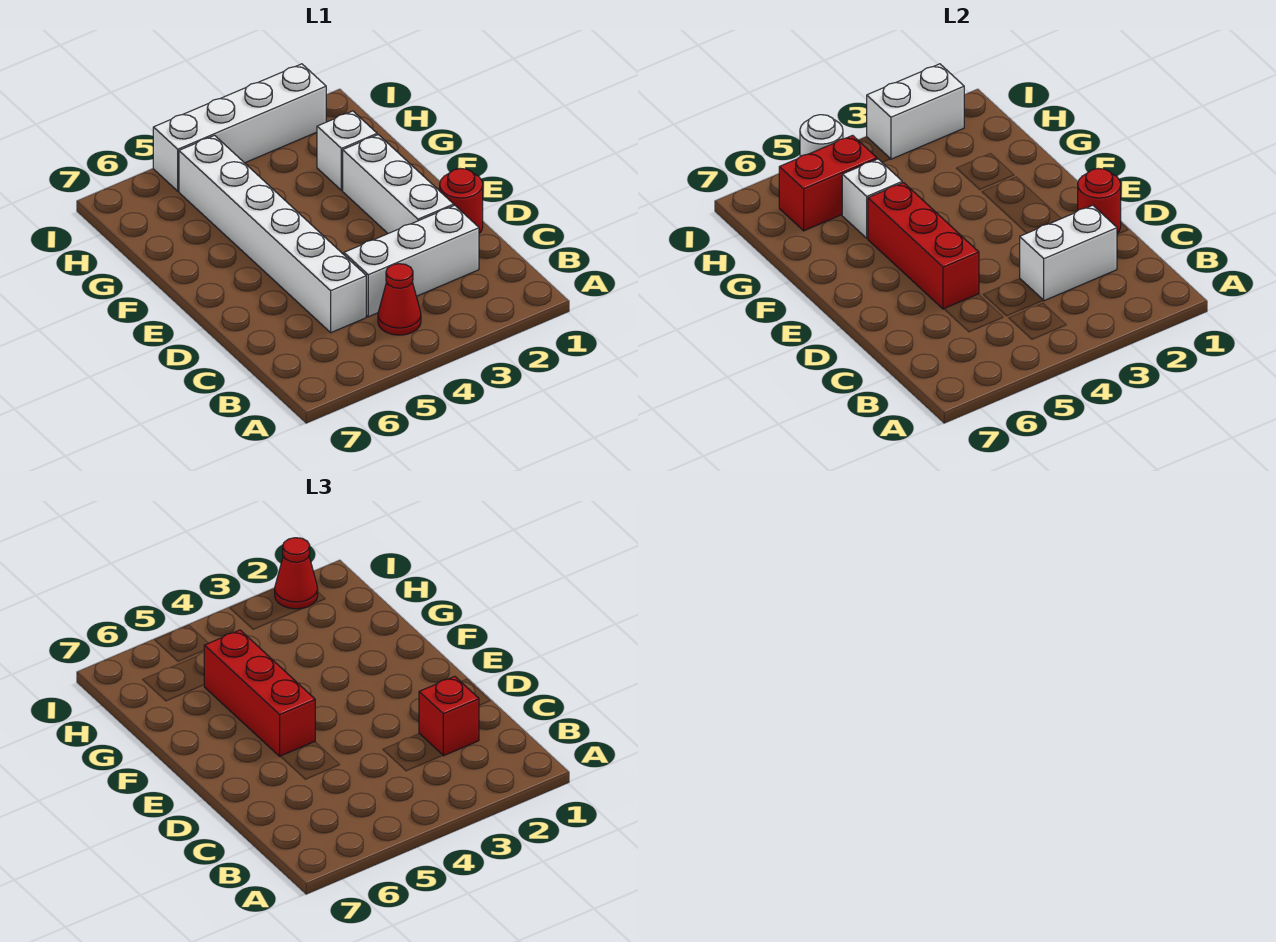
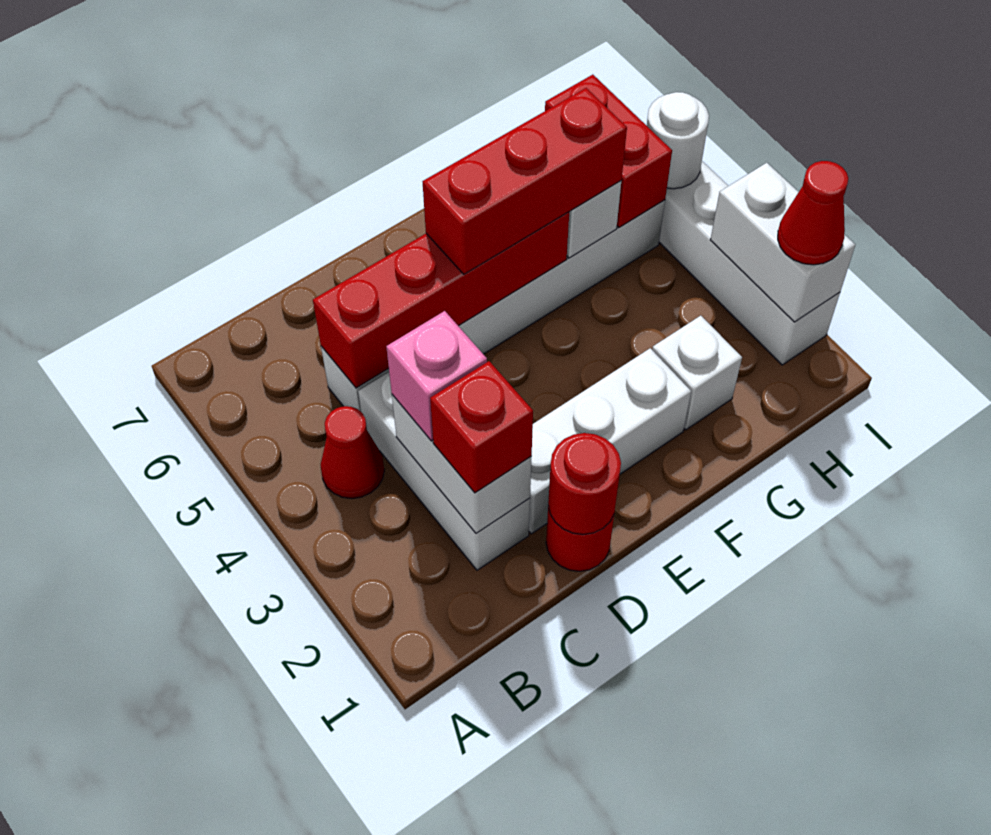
none -> pink 1x1 brick [386,311,487,441]
red 1x3 brick [868,183,979,309] -> red 1x4 brick [313,212,569,388]

